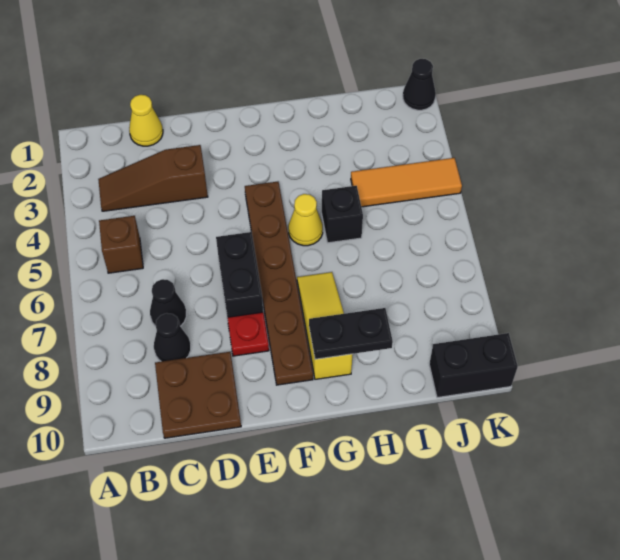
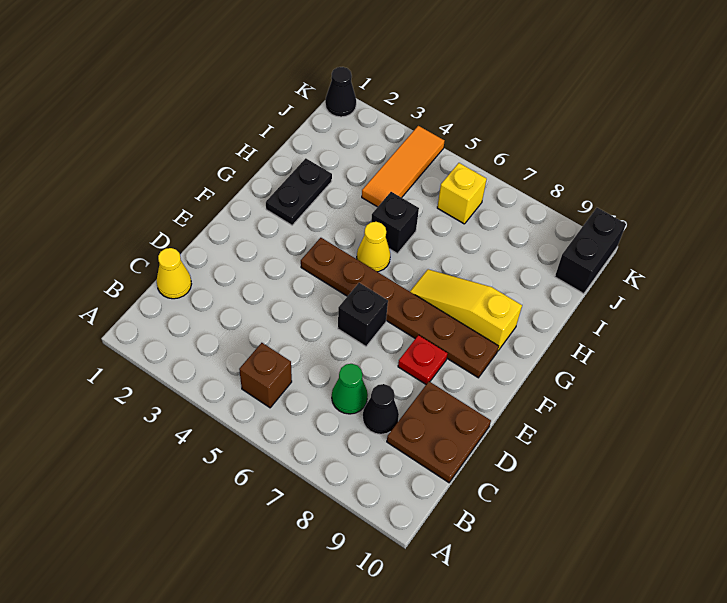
brown 1x3 slope [98,145,208,211] -> none
black 1x1 cone [150,279,186,326] -> green 1x1 cone [332,364,368,414]
black 1x2 brick [216,232,263,317] -> black 1x1 brick [338,283,388,346]
black 1x2 plate [309,308,393,359] -> black 1x2 plate moved to [266,158,332,225]
none -> yellow 1x1 brick [437,163,487,224]

